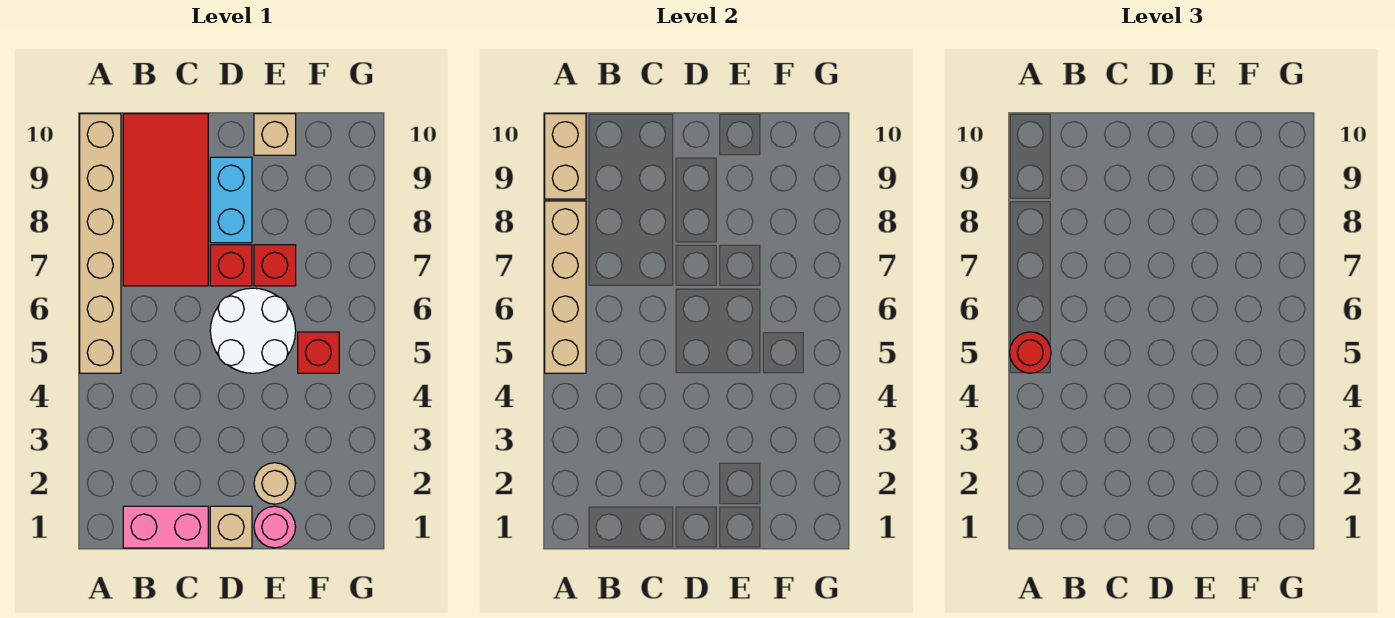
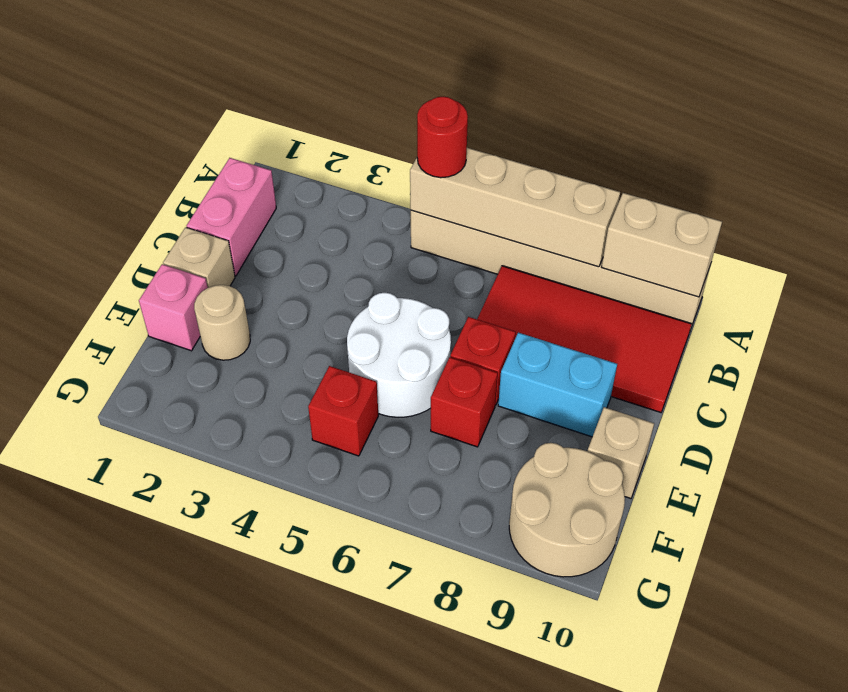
pink 1x1 round brick [254,506,295,548] -> pink 1x1 brick [139,264,208,351]
none -> tan 2x2 round brick [509,443,625,577]

